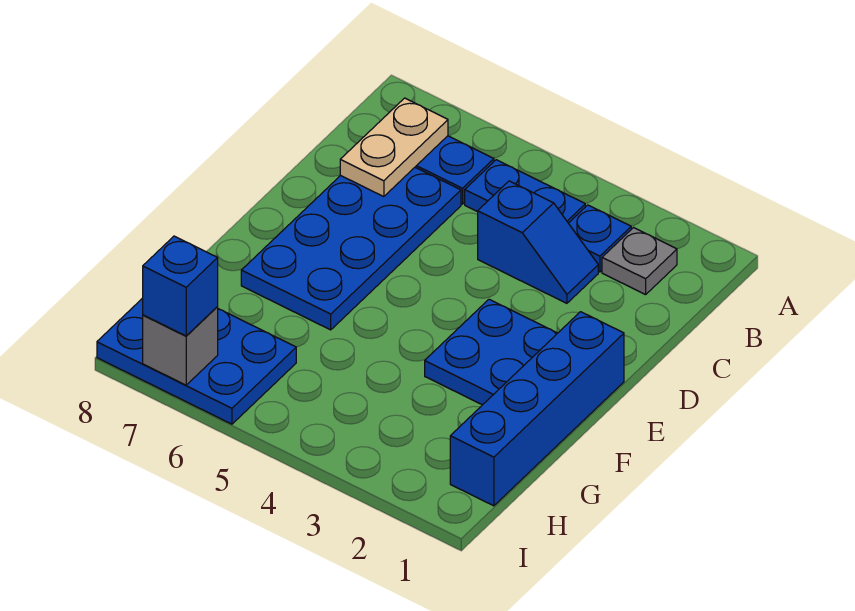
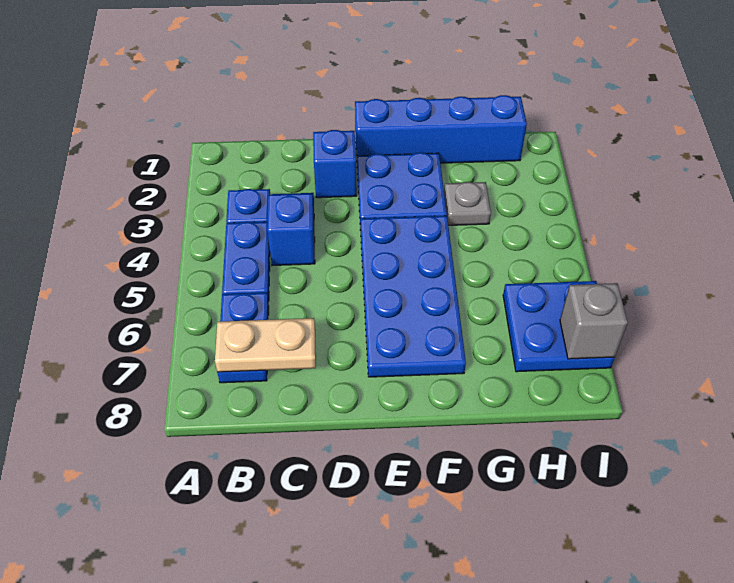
grey 1x1 plate [602,228,677,295] -> grey 1x1 plate moved to [444,182,491,225]
blue 2x4 plate [241,168,461,330] -> blue 2x4 plate turned to [360,216,466,377]
blue 2x3 plate [97,298,296,424] -> blue 2x2 plate [503,281,615,372]
blue 1x1 brick [143,236,218,336] -> blue 1x1 brick moved to [313,130,357,198]

